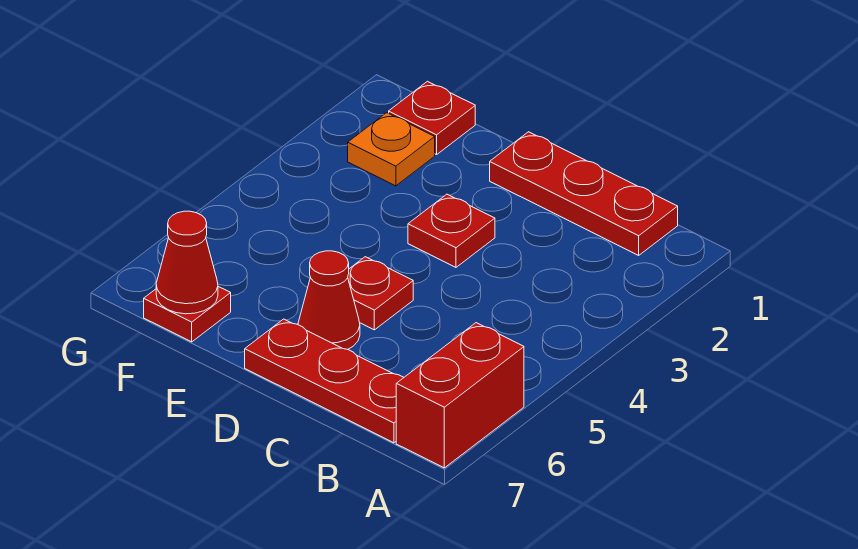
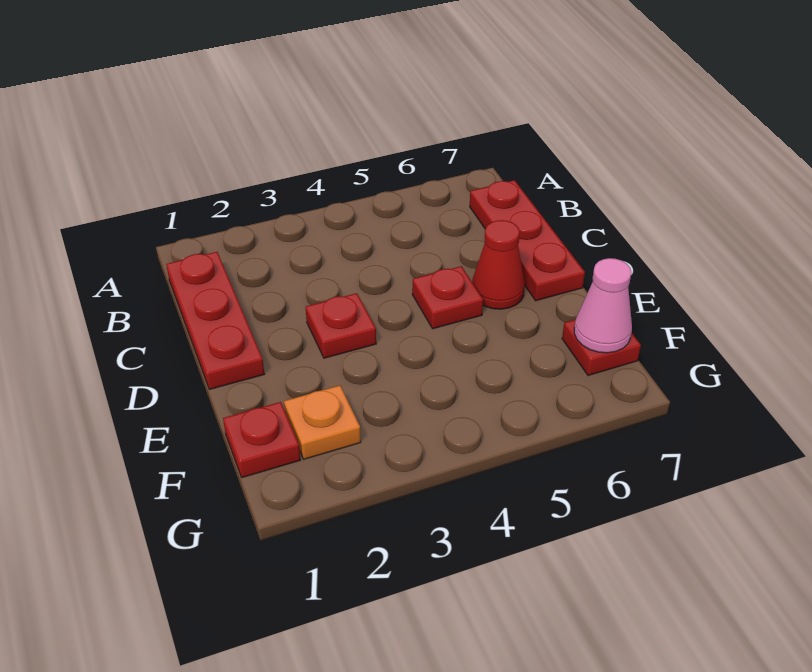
red 1x2 brick [396,323,524,468] -> none
red 1x1 cone [156,211,218,314] -> pink 1x1 cone [574,258,632,353]

